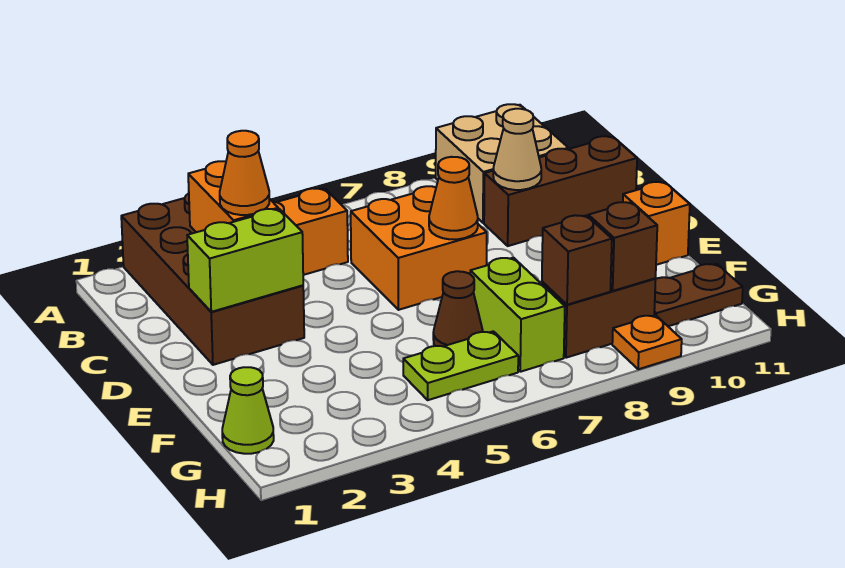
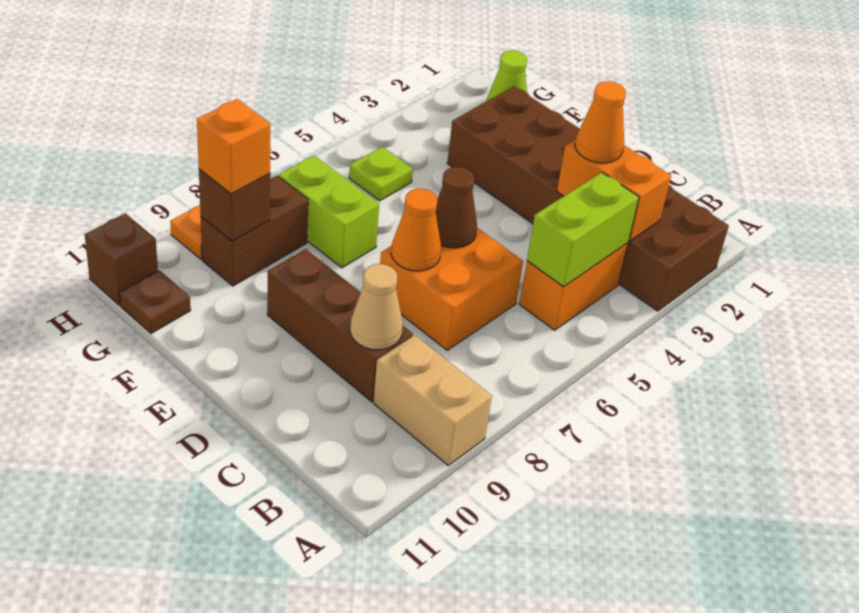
brown 2x4 brick [121,193,304,365] -> brown 2x6 brick [447,86,729,311]
tan 2x2 brick [436,104,568,223] -> tan 1x2 brick [373,335,492,465]
brown 1x3 brick [484,136,637,246] -> brown 1x3 brick turned to [267,249,413,402]
lime 1x2 brick [187,209,303,312] -> lime 1x2 brick moved to [527,172,639,287]
orange 1x1 brick [623,182,690,265] -> orange 1x1 brick moved to [197,99,271,194]
brown 1x1 cone [433,271,483,346] -> brown 1x1 cone moved to [436,167,477,248]
lime 1x2 plate [403,331,518,400] -> lime 1x1 plate [349,147,413,201]
brown 1x1 brick [542,215,612,305] -> brown 1x1 brick moved to [85,213,158,305]
brown 1x2 plate [654,264,743,326] -> brown 1x1 plate [119,270,191,333]

